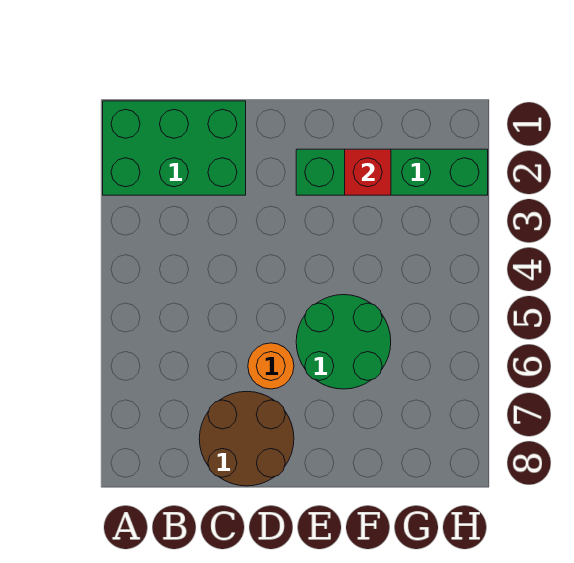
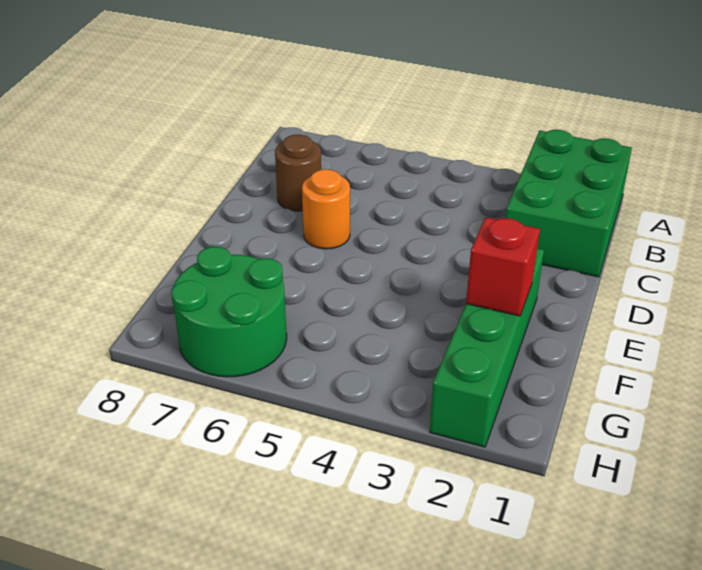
brown 2x2 round brick [199,391,294,486] -> brown 1x1 round brick [275,135,321,211]
green 2x2 round brick [296,295,391,389] -> green 2x2 round brick moved to [171,247,287,377]

